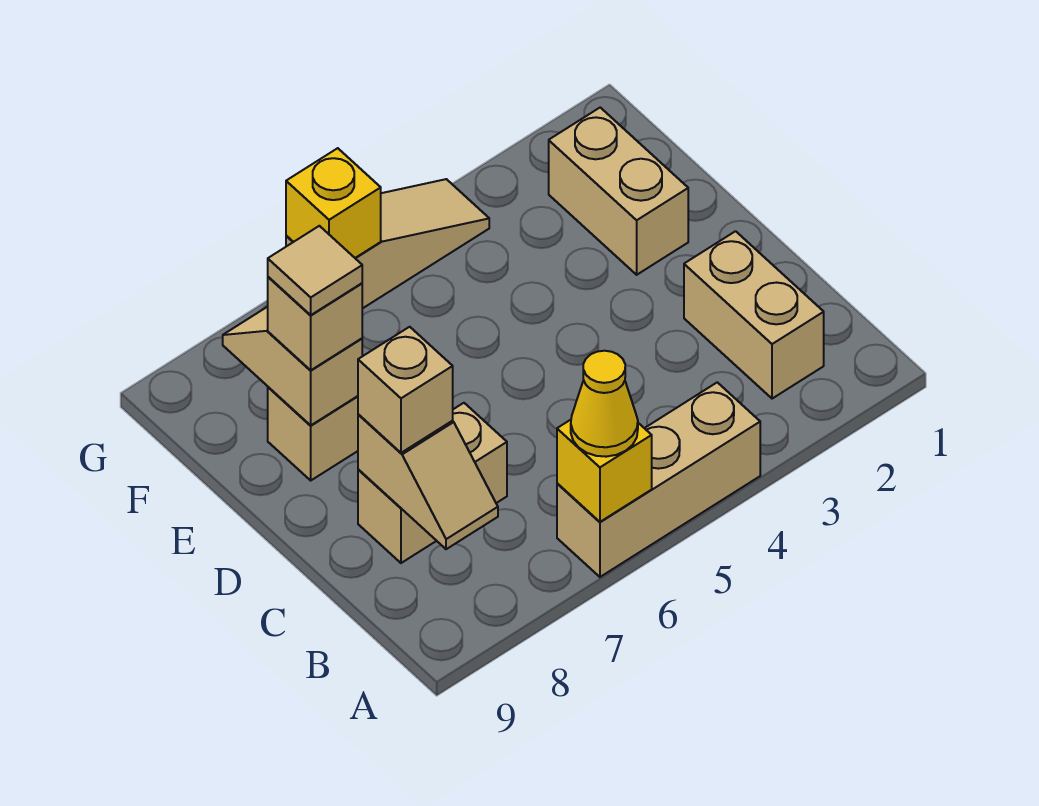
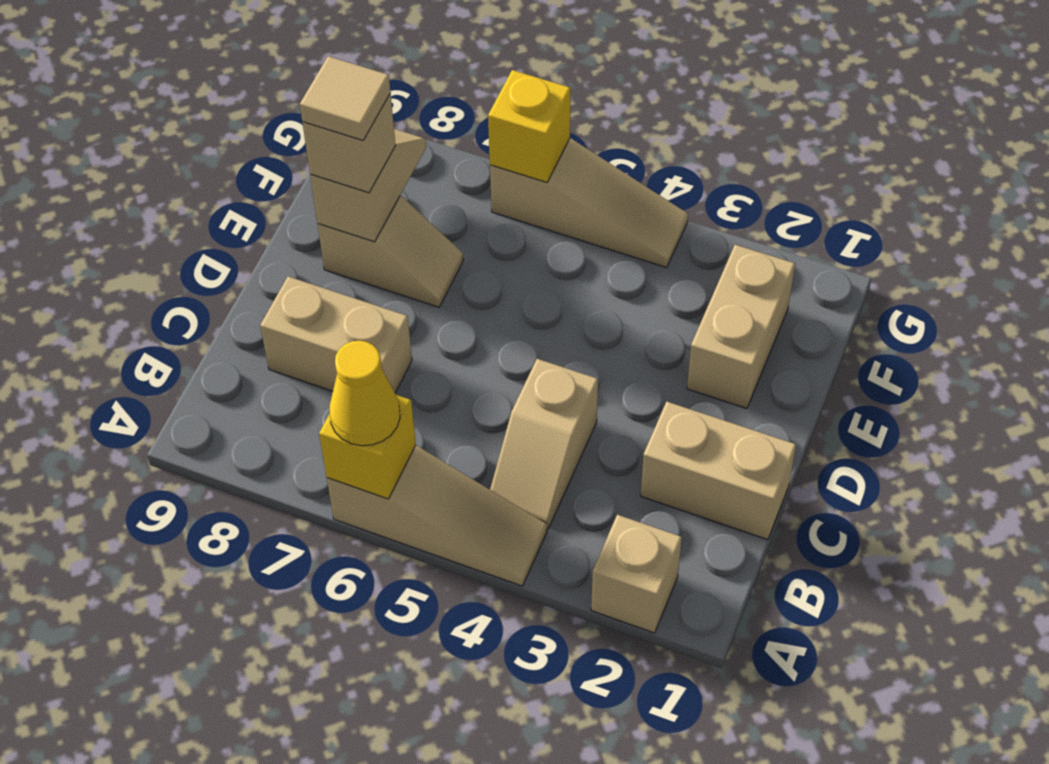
tan 1x3 brick [557,382,760,577] -> tan 1x3 slope [327,445,547,586]
tan 1x2 brick [684,231,824,399] -> tan 1x2 brick turned to [641,402,796,540]
tan 1x2 slope [358,414,498,549] -> tan 1x2 slope moved to [490,359,598,529]
tan 1x1 brick [358,327,453,453] -> tan 1x1 brick moved to [591,515,682,633]

